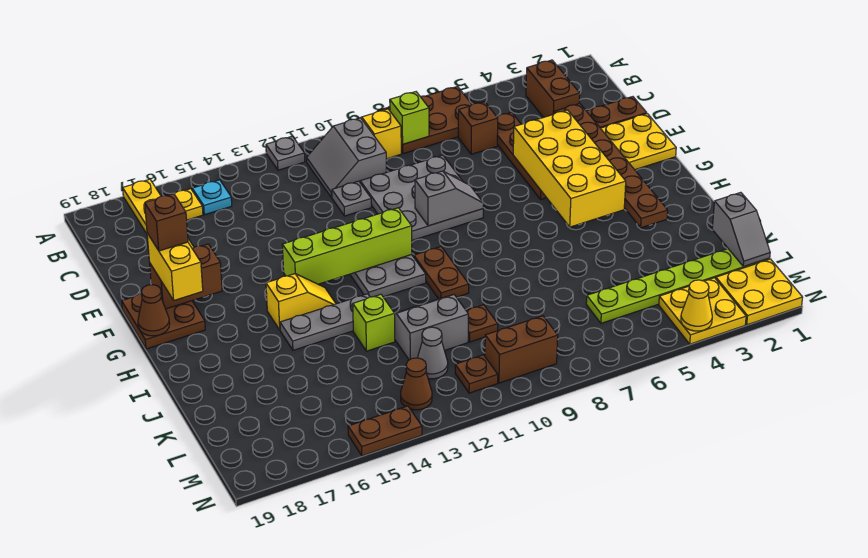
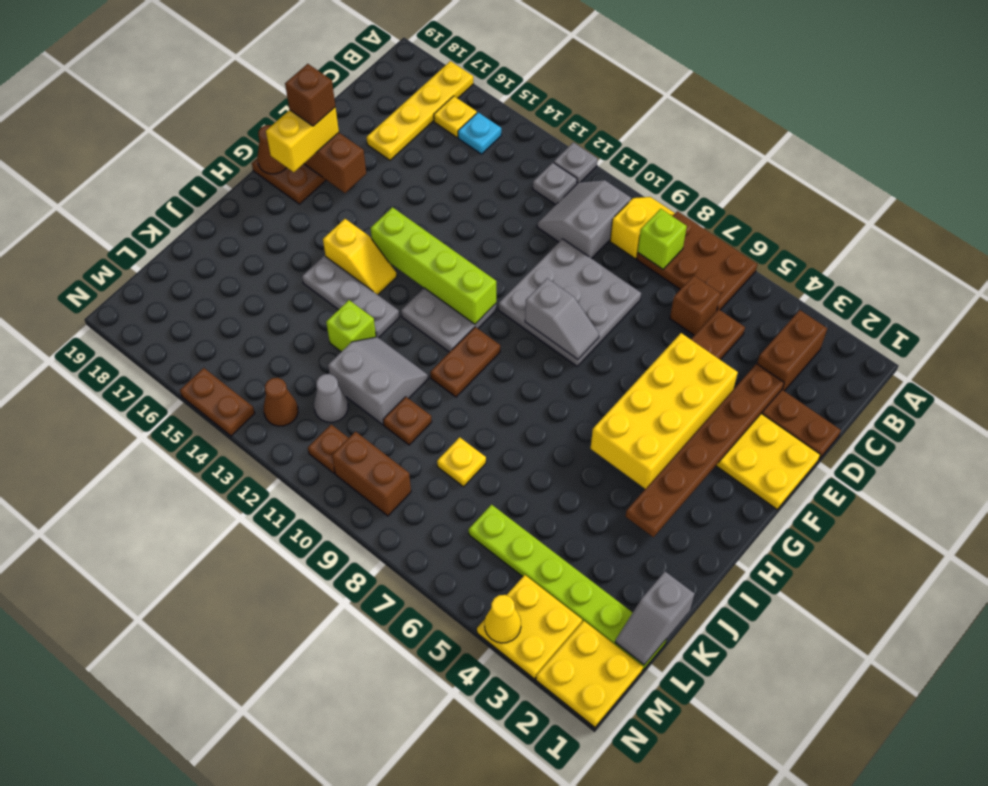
grey 1x1 plate [332,181,371,216] -> grey 1x1 plate moved to [533,163,577,205]
none -> yellow 1x1 plate [437,437,486,487]

